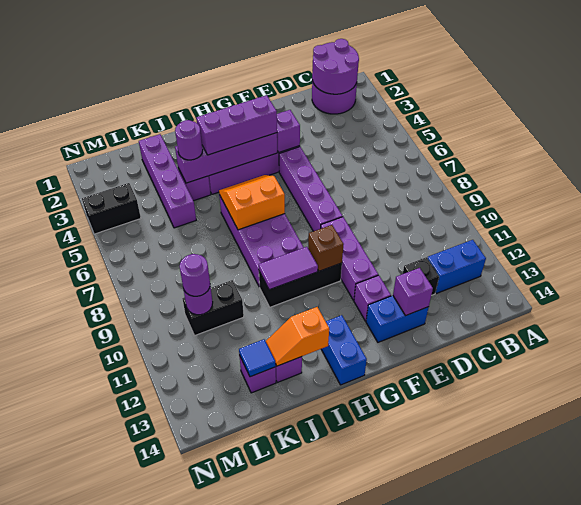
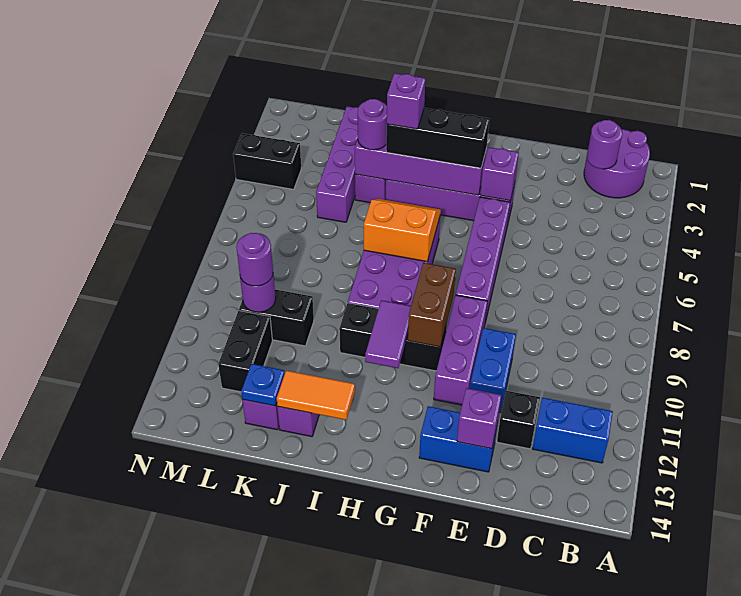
purple 2x2 round brick [312,39,359,94] -> purple 1x1 round brick [587,120,622,169]
purple 1x1 brick [354,275,391,321] -> purple 1x1 brick moved to [387,73,426,129]
purple 1x3 brick [196,95,277,155] -> black 1x3 brick [386,108,489,168]
brown 1x1 brick [308,225,344,271] -> brown 1x2 brick [408,263,456,347]
purple 1x2 tile [259,247,318,290] -> purple 1x2 tile turned to [365,300,411,368]
blue 1x2 brick [321,315,367,385] -> blue 1x2 brick moved to [470,328,516,413]
orange 1x2 slope [266,307,329,366] -> orange 1x2 tile [277,371,355,420]
blue 1x1 tile [239,339,276,377] -> blue 1x1 plate [241,364,285,406]
none -> black 1x2 brick [218,311,272,392]

